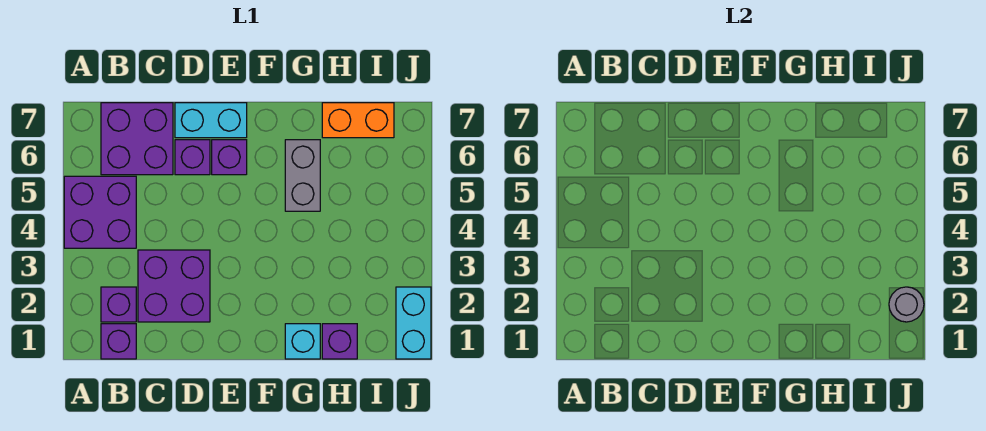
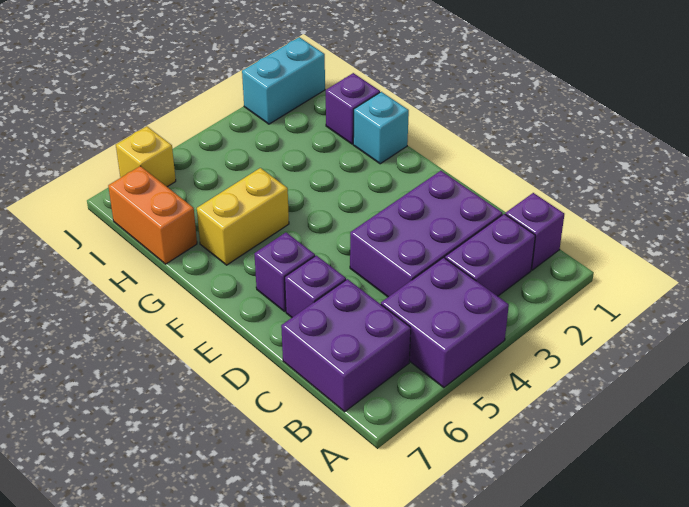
purple 1x1 brick [101,287,136,322] -> purple 1x2 brick [445,214,535,296]
purple 2x2 brick [138,250,210,322] -> purple 2x3 brick [350,171,502,297]
cyan 1x2 brick [175,103,247,138] -> none
grey 1x2 brick [285,140,320,211] -> yellow 1x2 brick [197,168,289,265]
grey 1x1 round brick [889,287,924,322] -> none
none -> yellow 1x1 brick [116,126,176,187]

